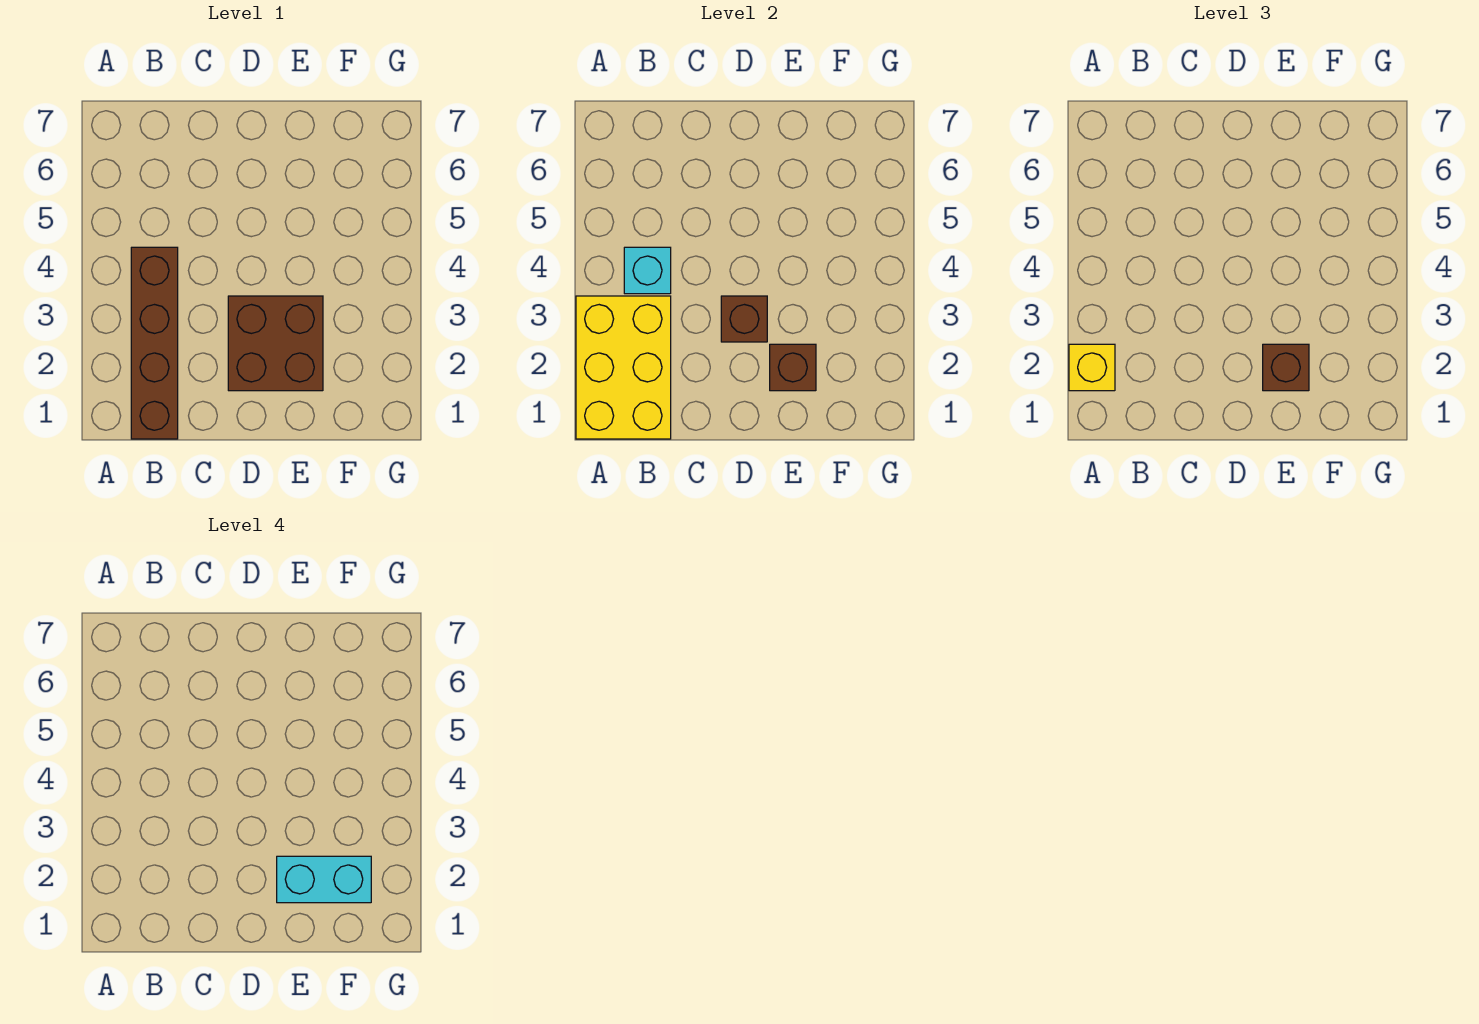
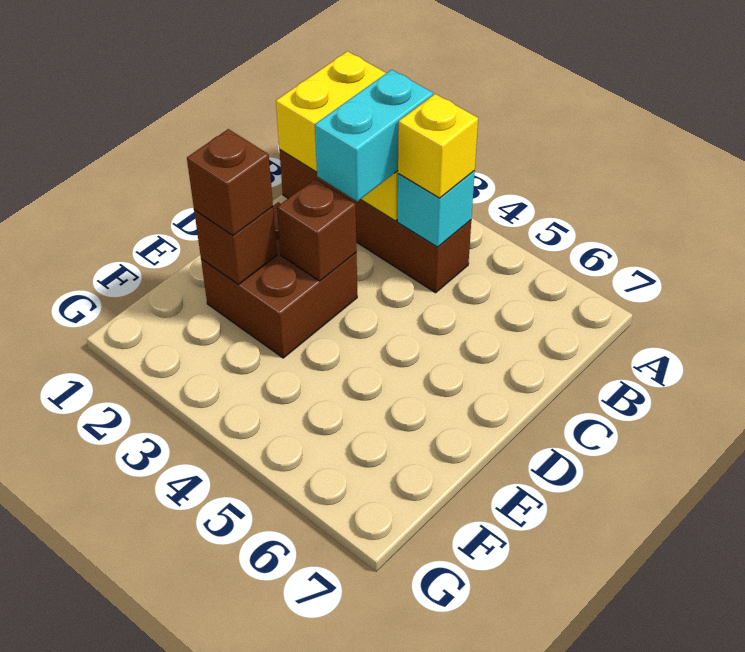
yellow 1x1 brick [1069,344,1115,391] -> yellow 1x1 brick moved to [398,94,478,198]
cyan 1x2 brick [277,856,371,903] -> cyan 1x2 brick moved to [315,70,433,201]

